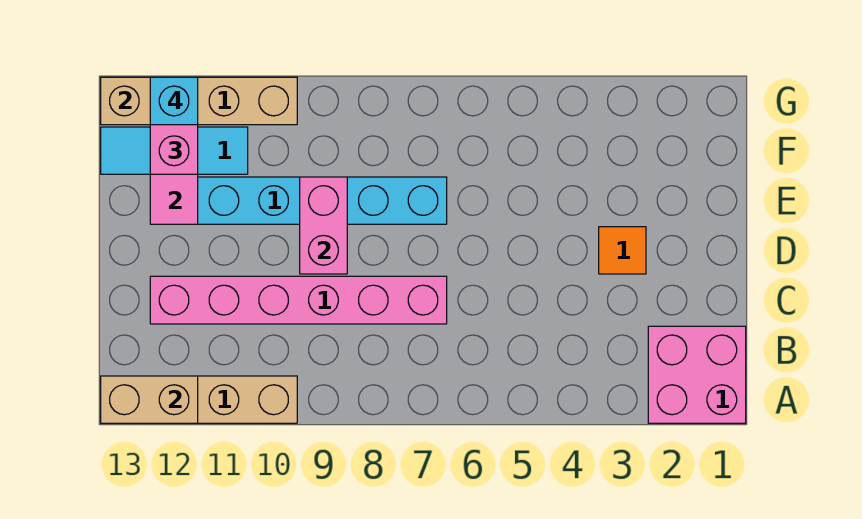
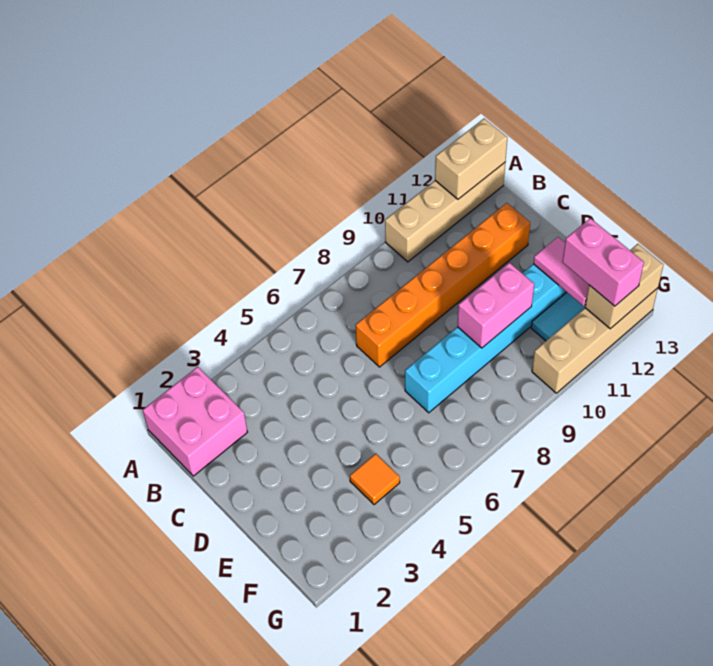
pink 1x6 brick [150,276,447,324] -> orange 1x6 brick [355,203,530,367]
orange 1x1 tile [599,227,646,274] -> orange 1x1 tile moved to [350,454,400,505]
pink 1x2 brick [300,177,347,274] -> pink 1x2 brick turned to [457,263,534,348]
cyan 1x1 brick [150,77,198,125] -> none

